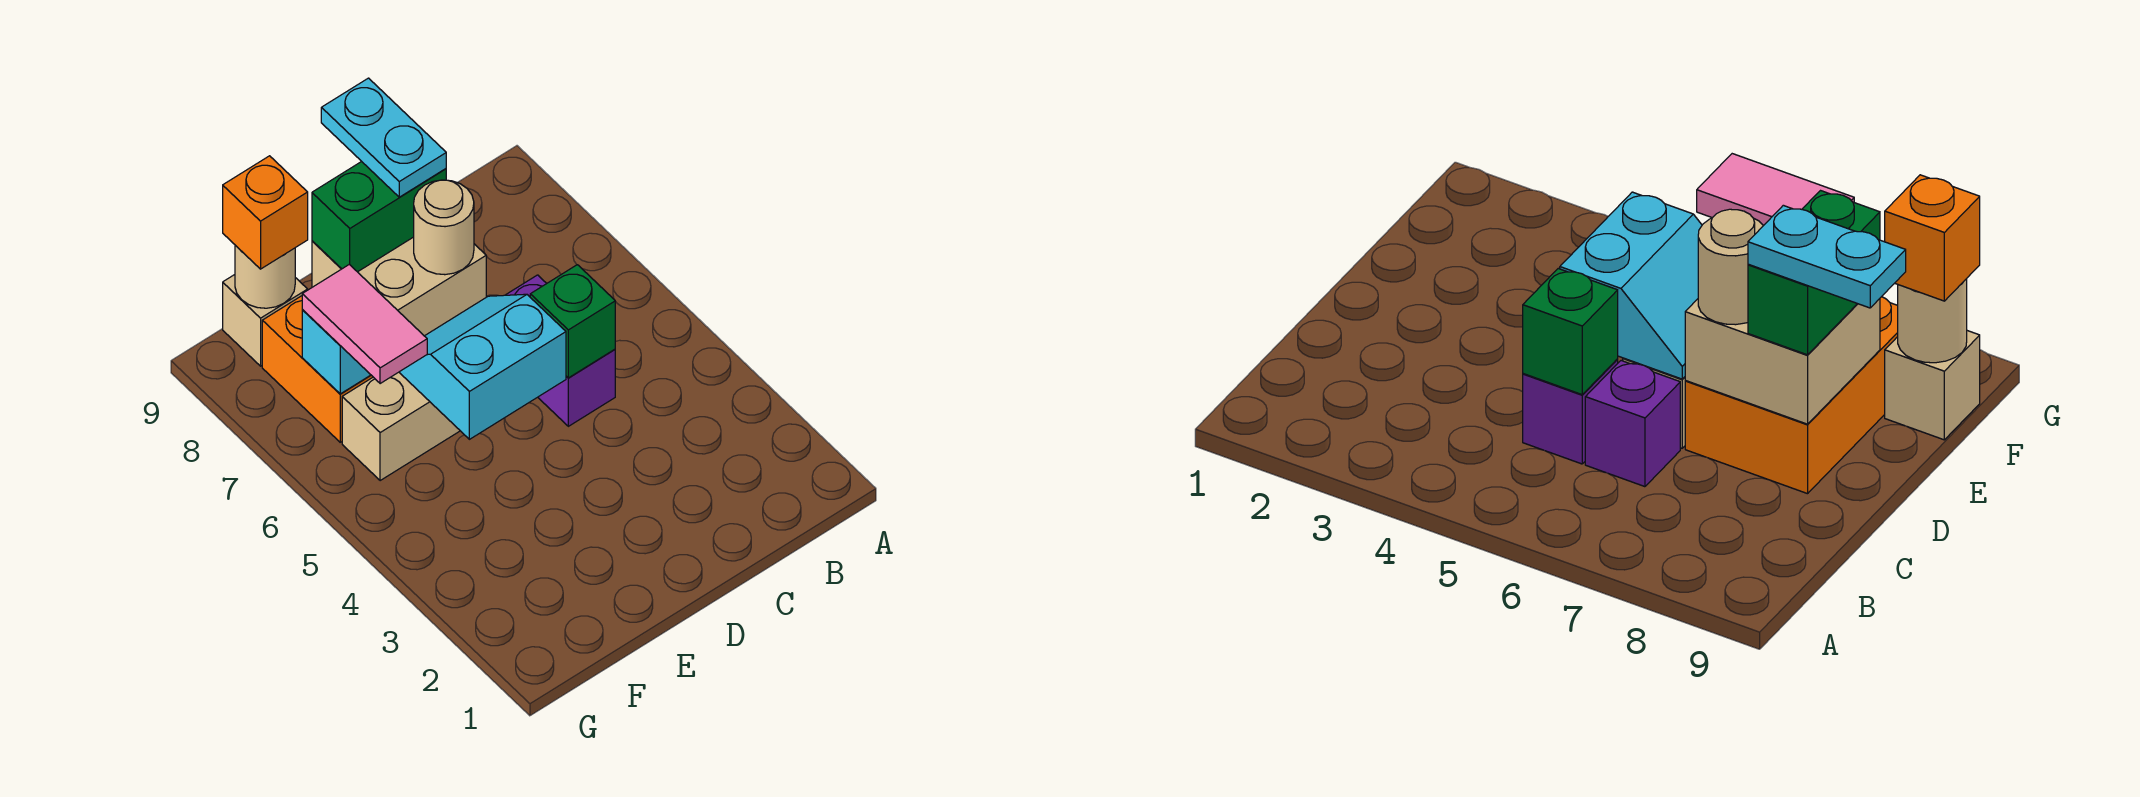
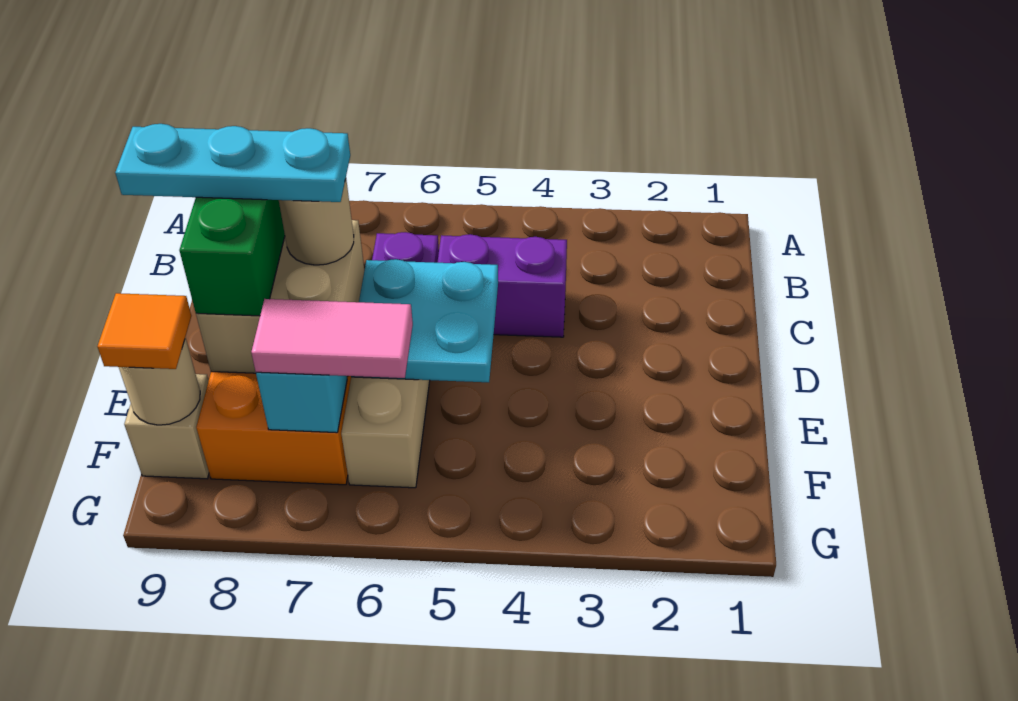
purple 1x1 brick [538,349,615,426] -> purple 1x2 brick [437,234,567,337]
green 1x1 brick [530,265,615,378] -> none
cyan 2x2 slope [399,294,566,439] -> cyan 2x2 plate [351,259,498,382]
cyan 1x2 plate [321,78,446,197] -> cyan 1x3 plate [115,124,350,202]
orange 1x1 brick [223,156,308,269] -> orange 1x1 tile [97,293,191,369]

